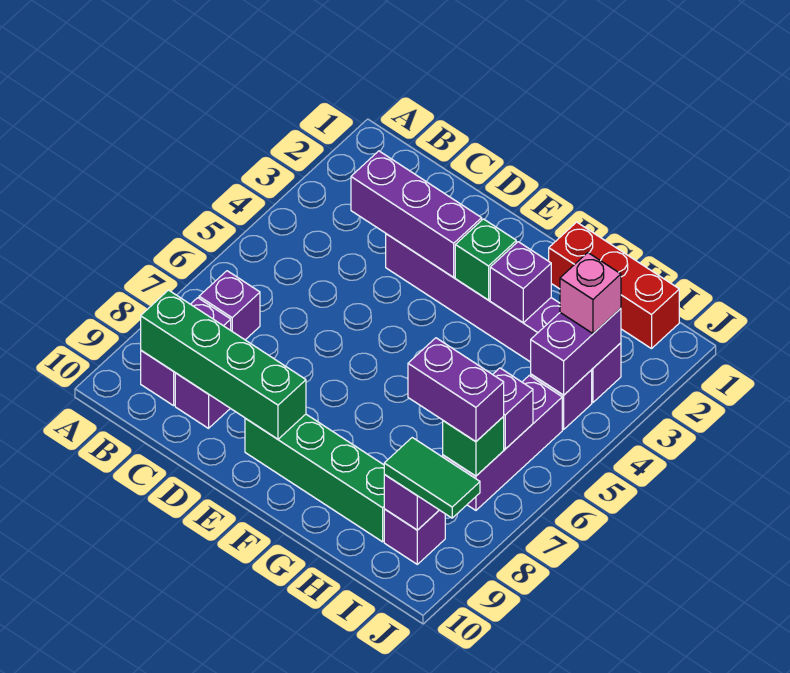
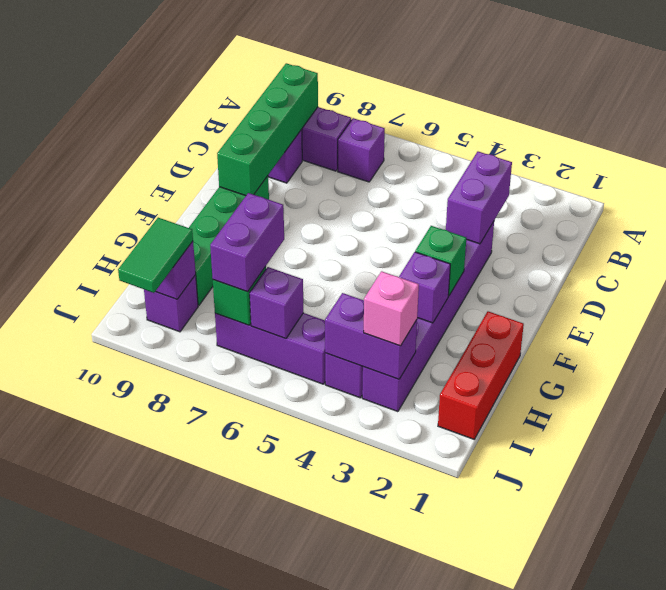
purple 1x3 brick [351,151,482,277] -> purple 1x2 brick [446,152,512,244]

